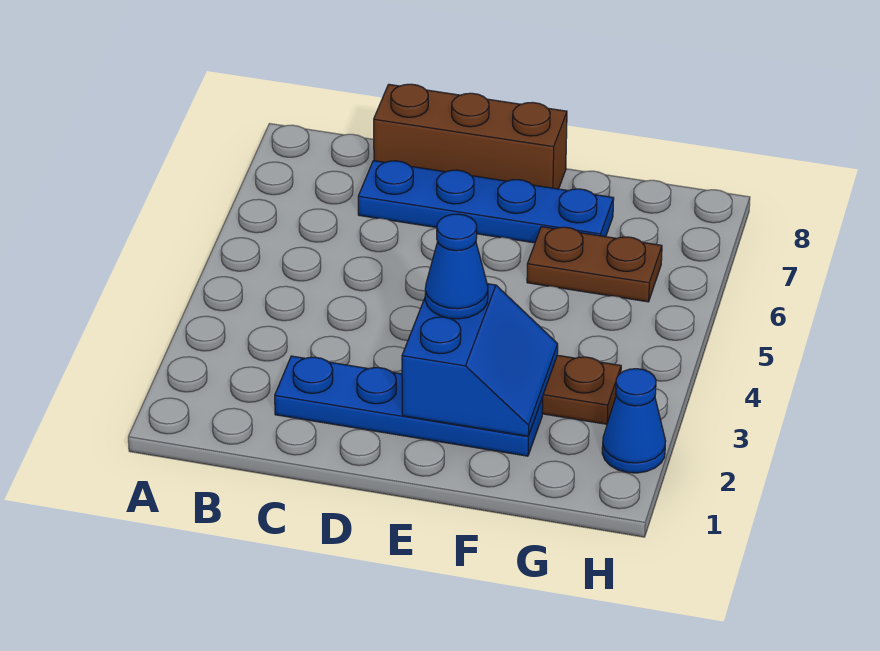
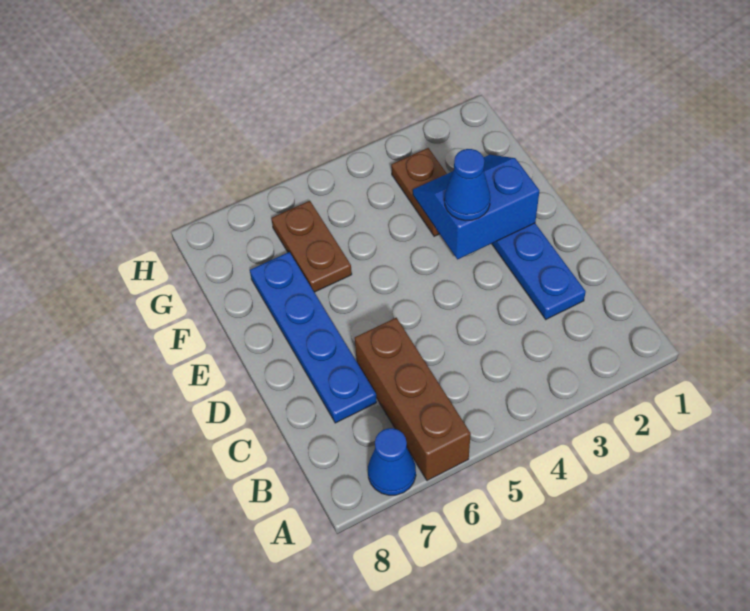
brown 1x3 brick [374,84,567,189] -> brown 1x3 brick moved to [355,318,471,481]
blue 1x1 cone [602,369,665,473] -> blue 1x1 cone moved to [368,428,416,495]

